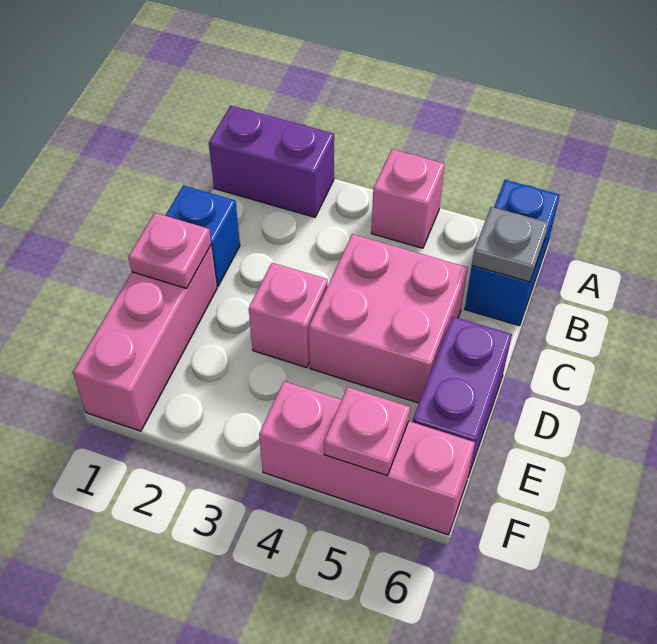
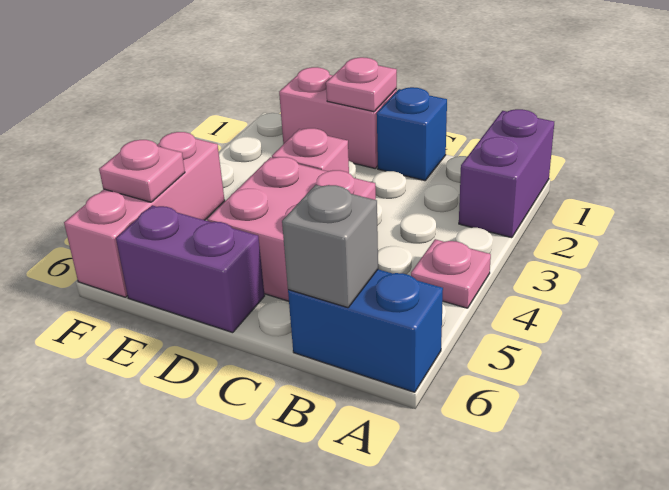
pink 1x1 brick [371,149,445,248] -> pink 1x1 plate [411,239,491,308]
grey 1x1 plate [472,207,549,282] -> grey 1x1 brick [282,185,378,308]
pink 1x3 brick [73,246,217,431] -> pink 1x2 brick [279,67,397,168]

